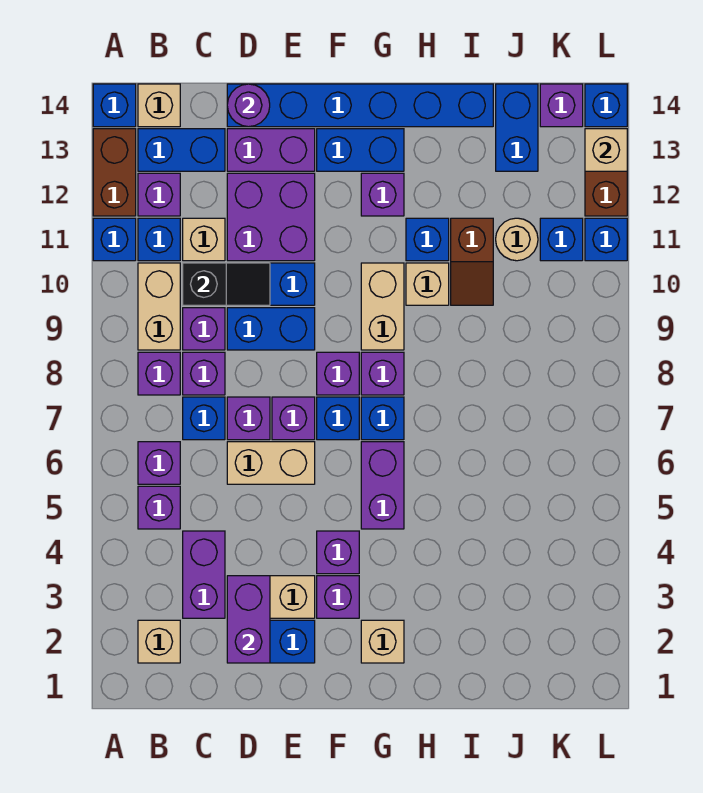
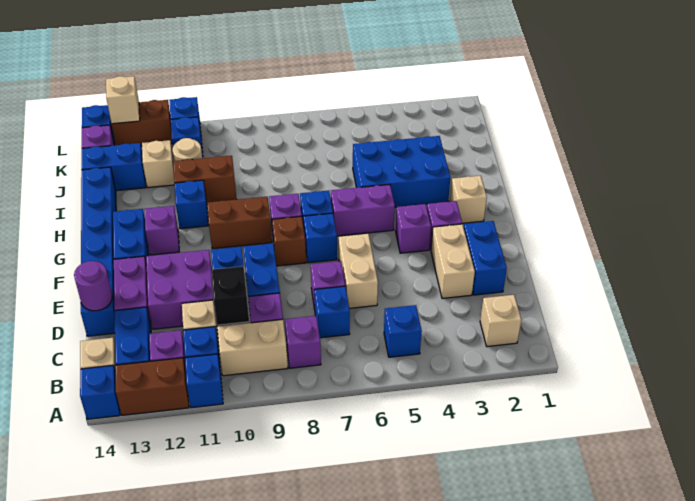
purple 1x1 brick [138,486,180,529] -> blue 1x1 brick [384,305,422,357]
purple 1x1 brick [138,442,180,484] -> none
purple 1x2 brick [183,531,225,618] -> none
purple 1x1 brick [183,352,225,395] -> none
purple 1x2 brick [227,576,270,663] -> none
purple 1x1 brick [272,397,315,440] -> none
purple 1x1 brick [317,352,359,395] -> brown 1x1 brick [272,216,306,266]
tan 1x2 brick [361,263,404,350] -> brown 1x2 brick [207,197,272,249]
none -> blue 2x3 brick [353,136,450,207]
tan 1x1 brick [406,263,449,305] -> tan 1x1 brick moved to [142,140,175,188]
brown 1x2 slope [451,218,493,305] -> brown 1x2 brick [173,156,237,202]

